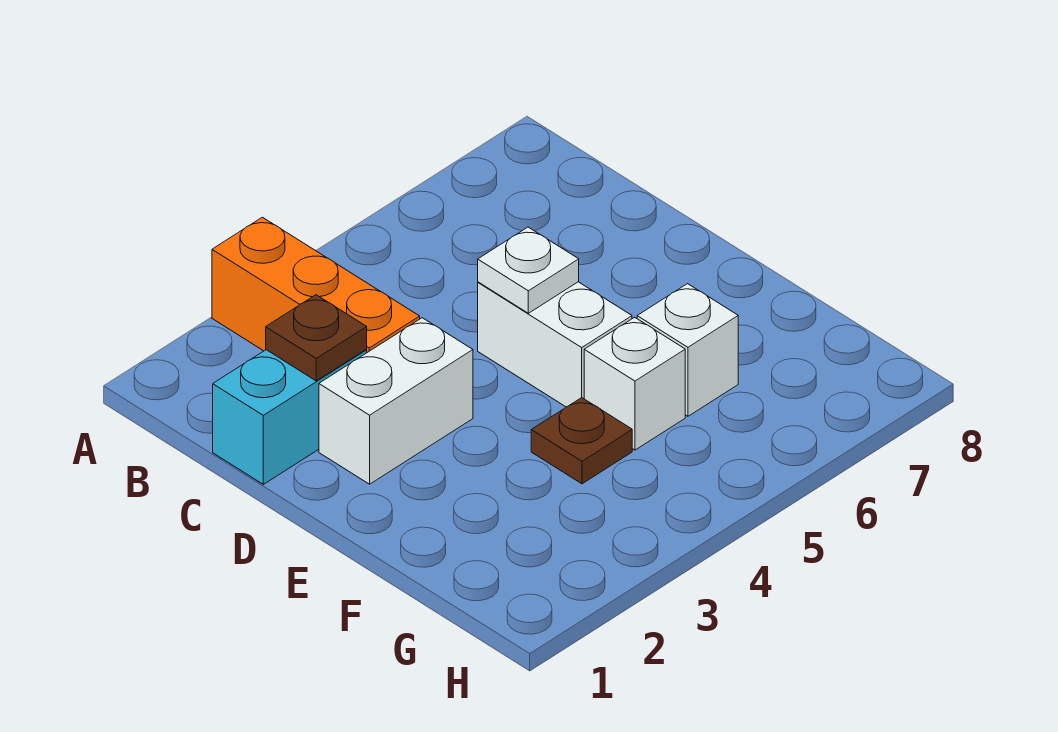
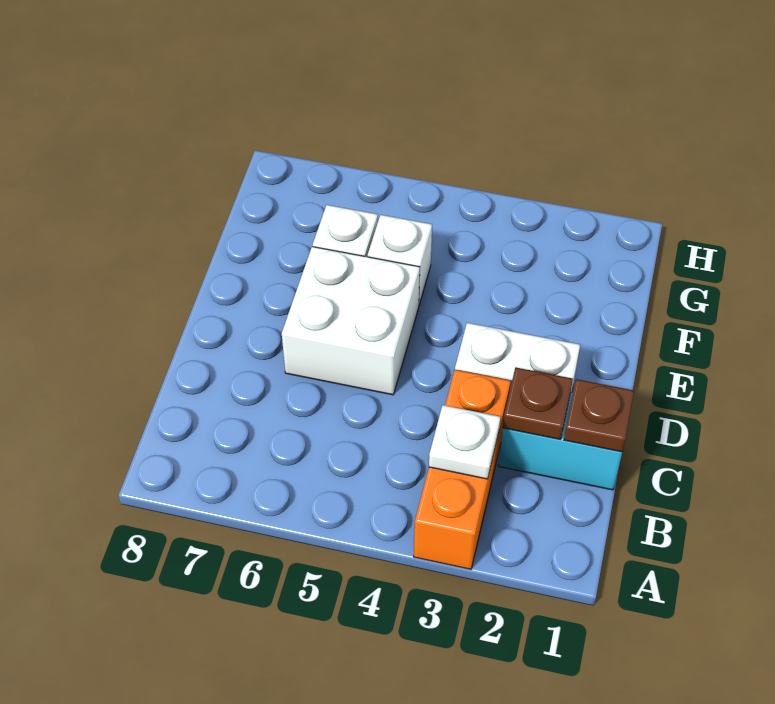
white 1x2 brick [478,282,632,407] -> white 2x2 brick [282,247,420,395]
white 1x1 plate [478,227,579,313] -> white 1x1 plate moved to [429,405,500,479]
brown 1x1 plate [531,398,632,484] -> brown 1x1 plate moved to [564,379,634,452]

